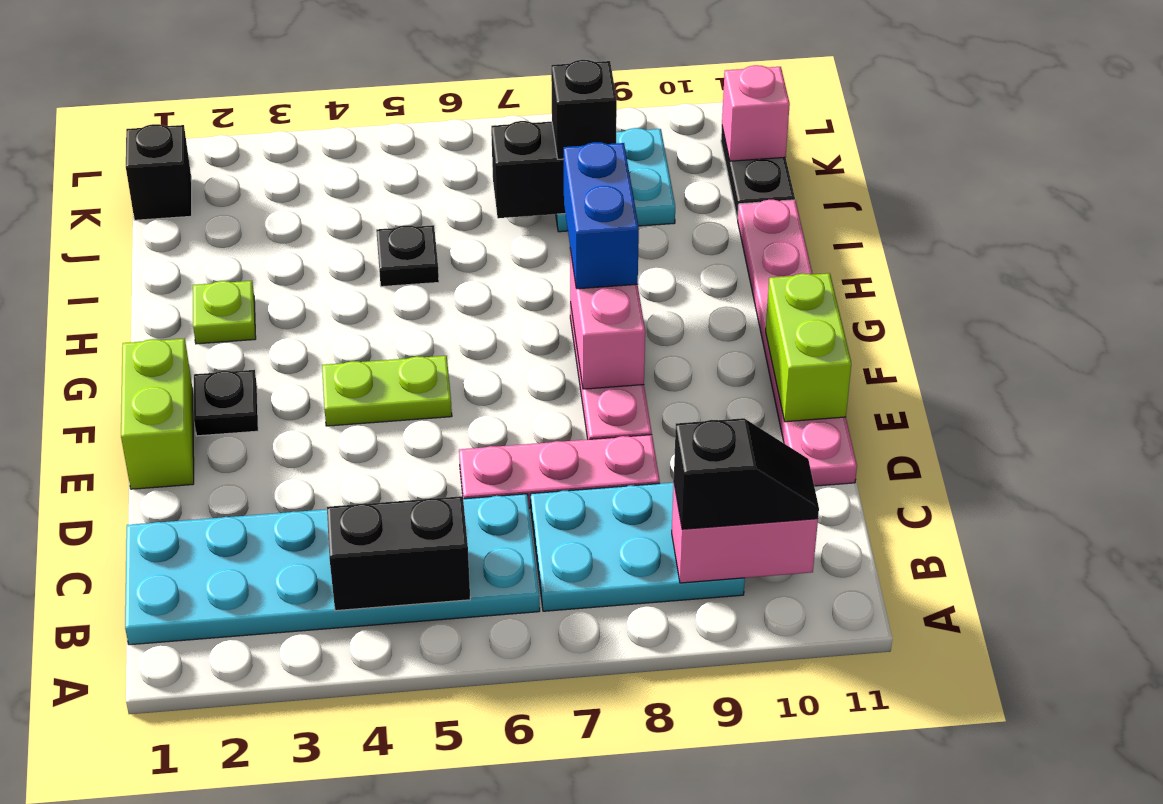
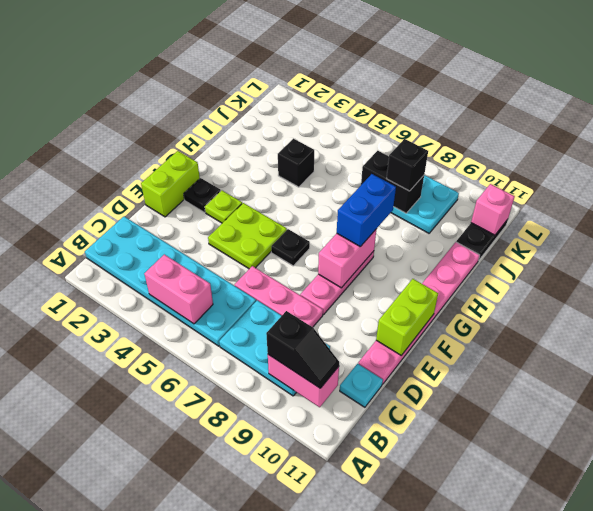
black 1x2 brick [327,496,470,611] -> pink 1x2 brick [144,254,213,324]
none -> cyan 1x1 plate [340,364,383,407]
lime 1x2 plate [322,356,452,426] -> lime 2x2 plate [208,203,287,269]
lime 1x1 plate [193,281,256,344] -> lime 1x1 plate moved to [205,190,242,223]
black 1x1 plate [376,225,439,287] -> black 1x1 plate moved to [271,229,310,266]
black 1x1 brick [126,124,192,220] -> black 1x1 brick moved to [278,139,314,187]

